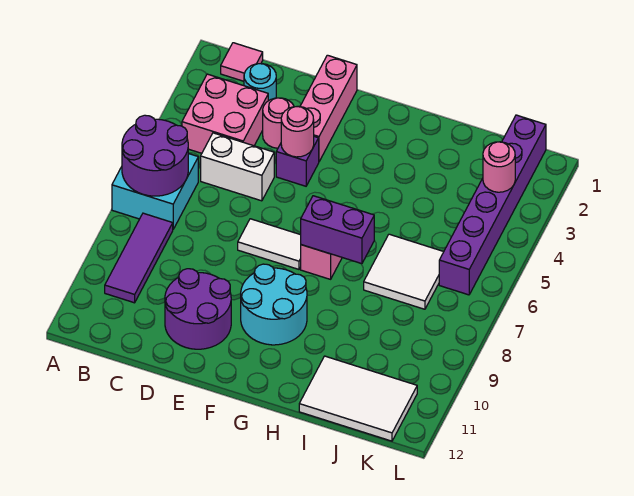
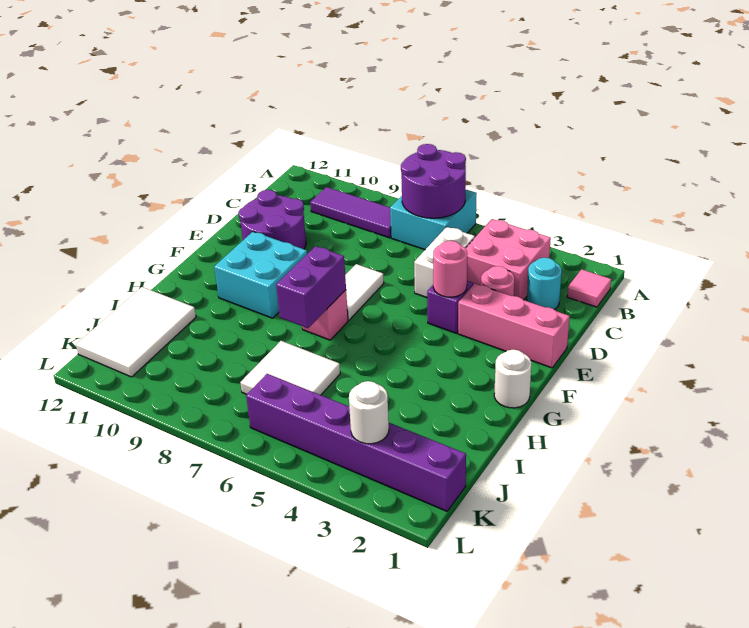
cyan 2x2 round brick [241,264,307,345] -> cyan 2x2 brick [214,232,307,318]
none -> white 1x1 round brick [494,350,531,408]
pink 1x1 round brick [483,142,515,192] -> white 1x1 round brick [349,381,389,444]

